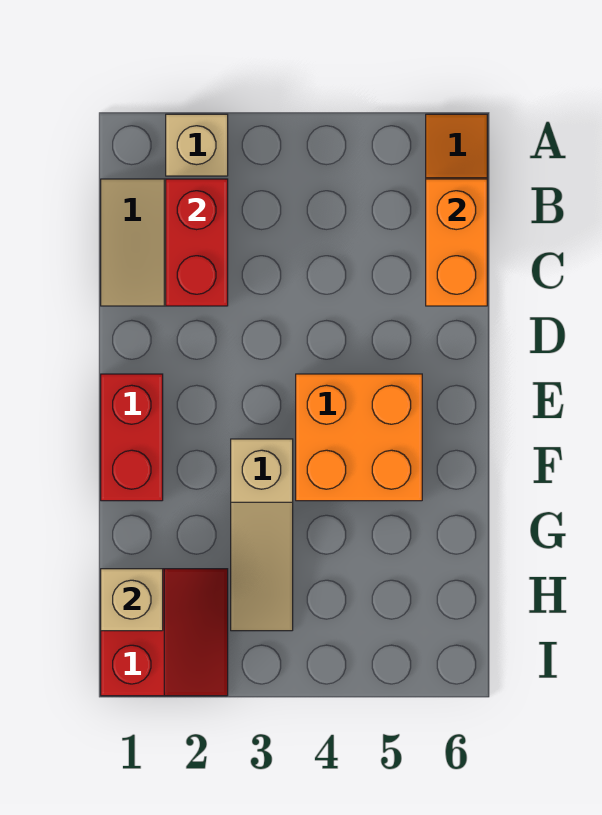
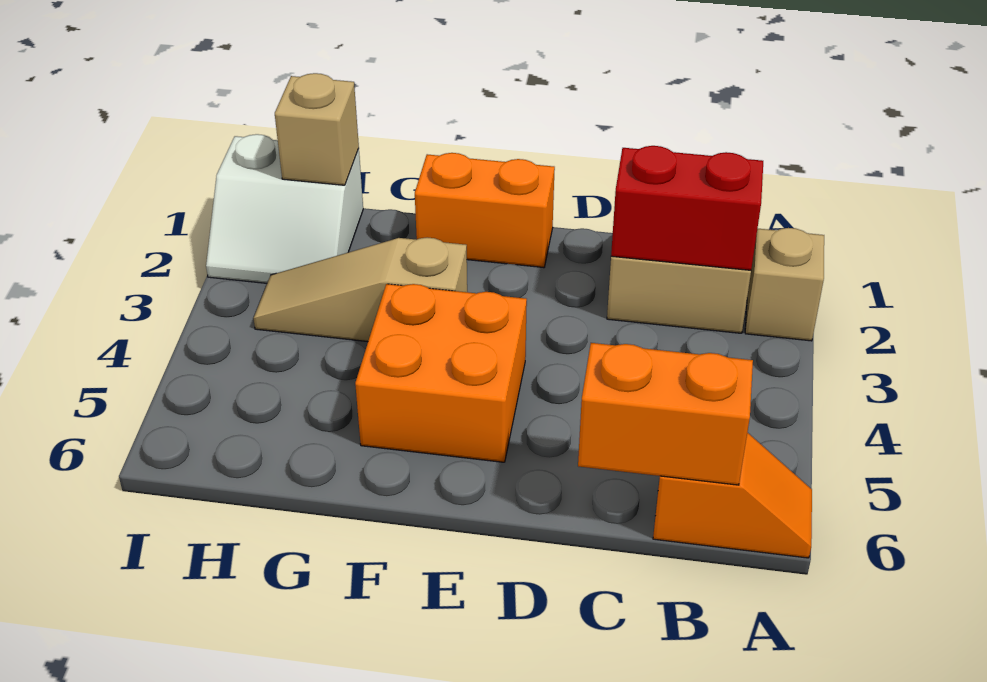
red 1x2 brick [101,374,163,501] -> orange 1x2 brick [415,153,555,268]
red 2x2 slope [101,569,228,696] -> white 2x2 slope [206,134,363,283]

